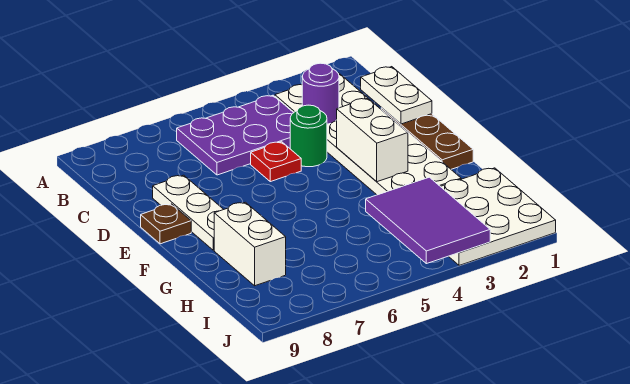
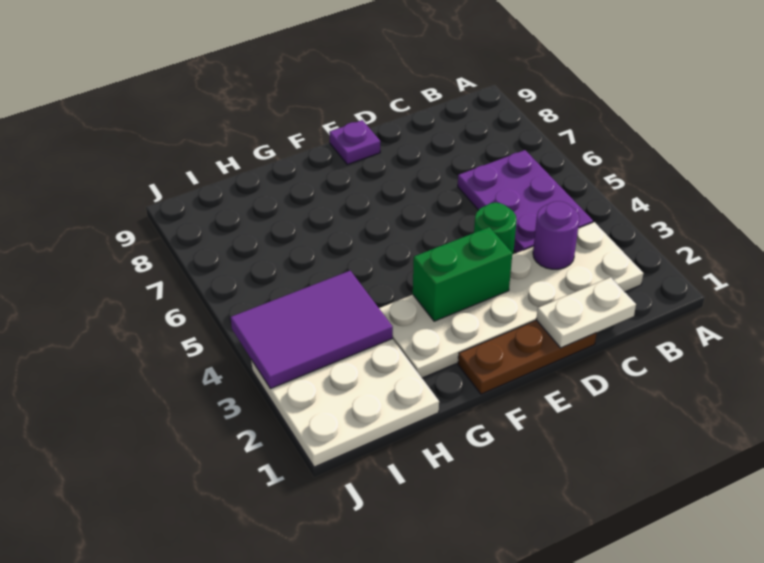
red 1x1 plate [251,142,301,182] -> none
white 1x3 plate [153,175,224,250] -> none
white 1x2 brick [337,98,408,182] -> green 1x2 brick [413,227,512,321]
brown 1x1 plate [141,204,191,244] -> purple 1x1 plate [329,120,380,164]
white 1x2 brick [214,202,286,286] -> none

